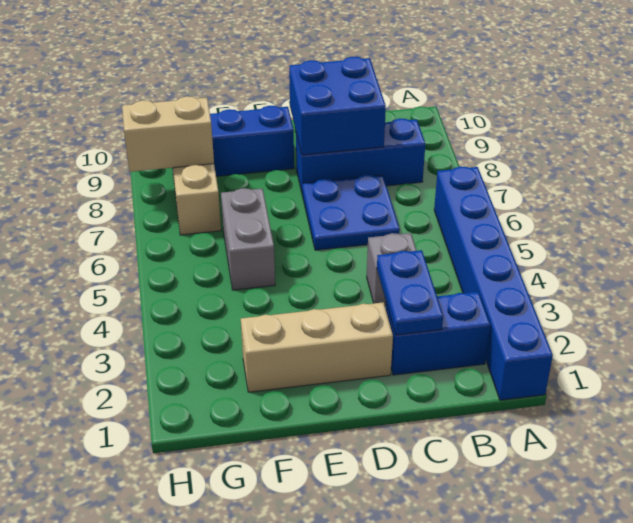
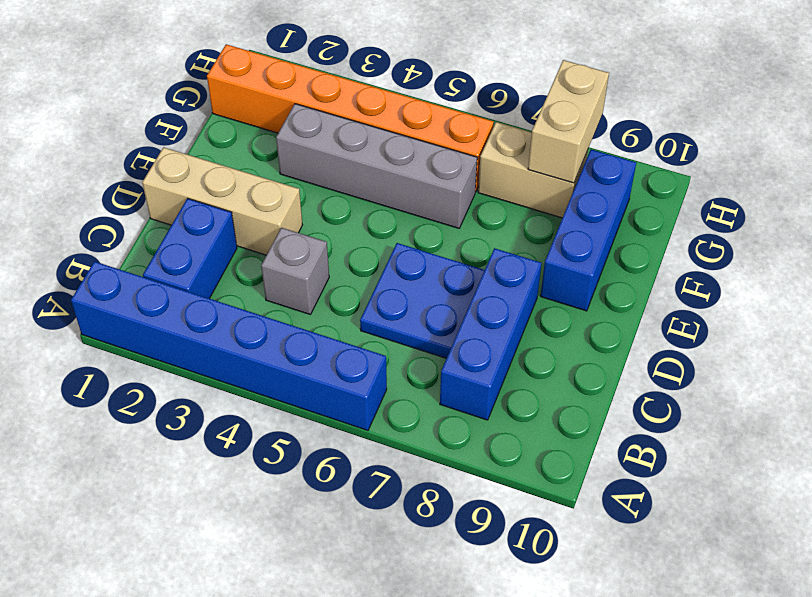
blue 1x2 plate [377,250,443,335] -> none
blue 2x2 brick [289,57,386,155] -> none
tan 1x3 brick [241,302,393,392] -> tan 1x3 brick turned to [142,147,302,255]
grey 1x2 brick [221,188,275,290] -> grey 1x4 brick [276,104,477,228]
none -> orange 1x6 brick [207,44,494,192]

